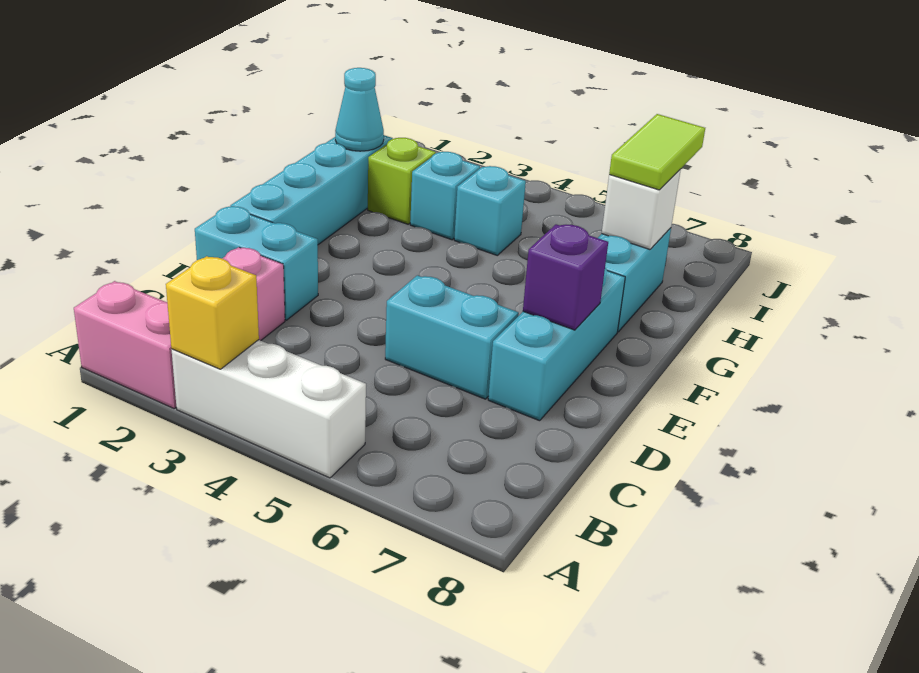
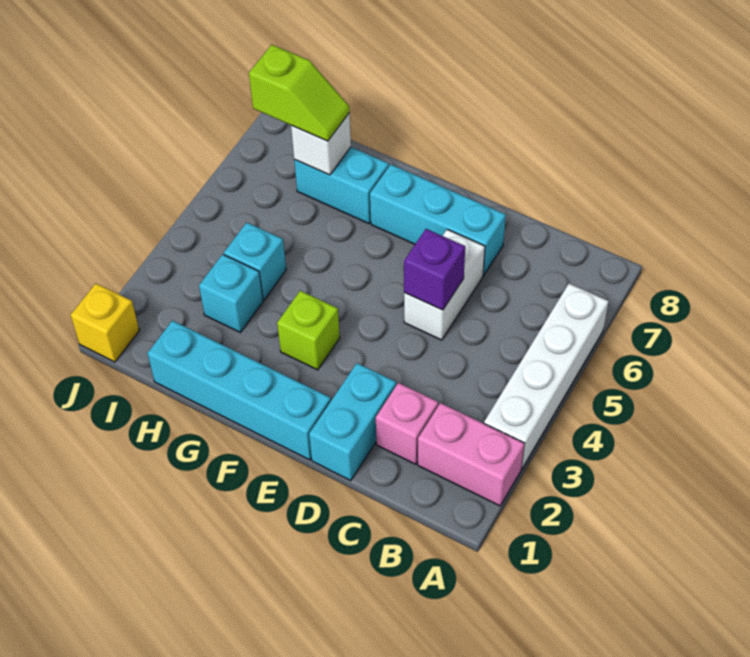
pink 1x2 brick [74,281,176,408] -> pink 1x2 brick turned to [418,403,525,506]
white 1x3 brick [171,340,366,478] -> white 1x4 brick [484,284,609,469]
yellow 1x1 brick [166,256,259,369] -> yellow 1x1 brick moved to [71,283,139,362]
cyan 1x2 brick [385,275,519,399] -> white 1x2 brick [404,229,485,340]
purple 1x1 brick [523,224,608,330] -> purple 1x1 brick moved to [404,229,465,310]
cyan 1x1 cone [335,68,384,151] -> none
lime 1x1 brick [368,138,436,224] -> lime 1x1 brick moved to [277,291,340,370]
lime 1x2 tile [609,114,705,190] -> lime 1x2 slope [249,45,349,141]

